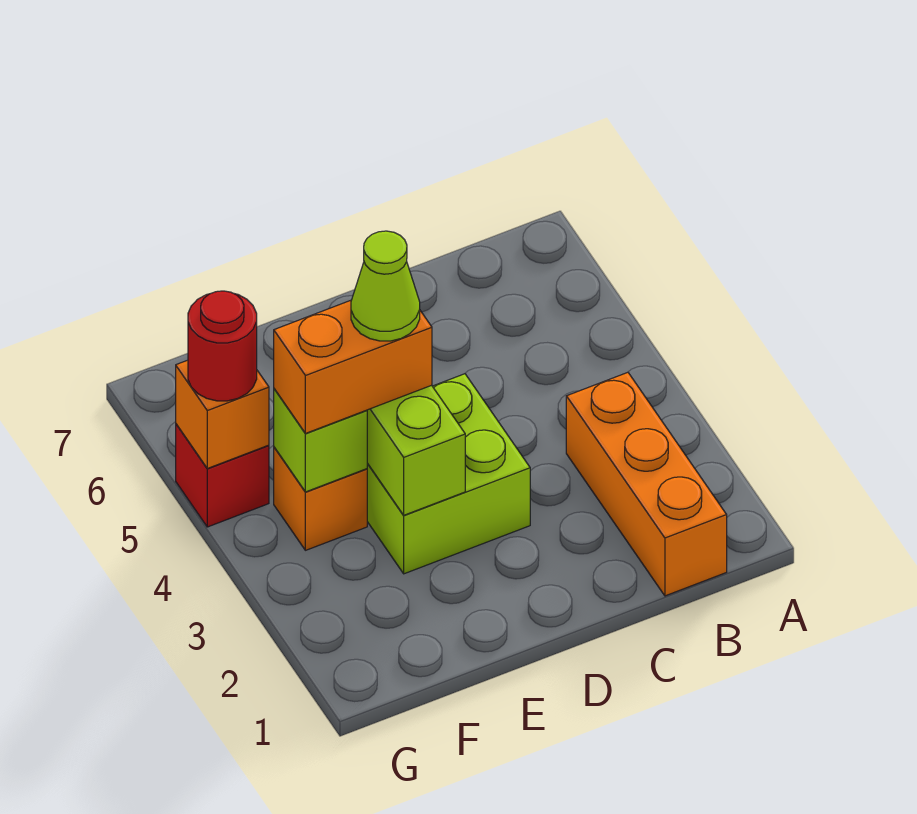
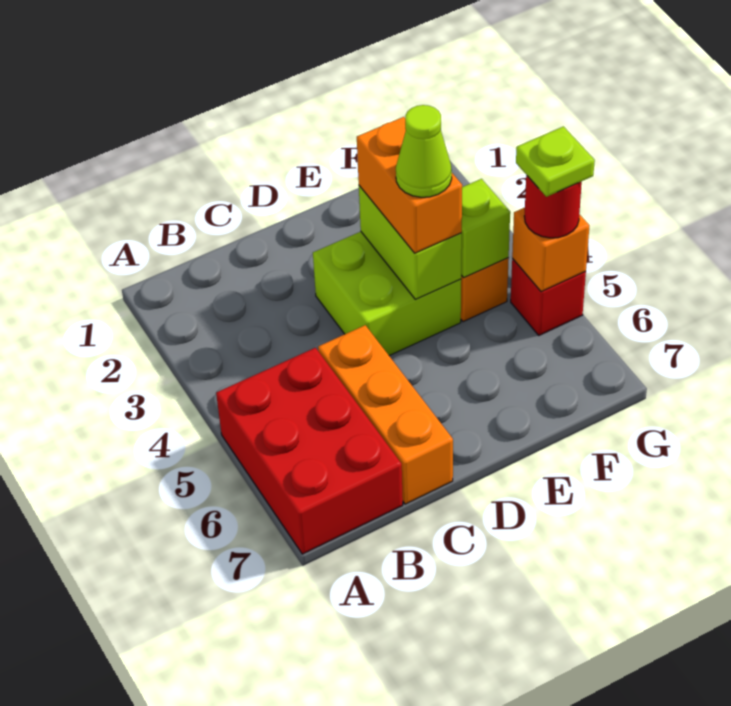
none -> red 2x3 brick [216,348,403,554]
orange 1x3 brick [566,372,727,596] -> orange 1x3 brick moved to [318,325,453,504]
orange 1x2 brick [274,300,432,433] -> orange 1x2 brick turned to [357,117,462,253]
none -> lime 1x1 plate [516,126,595,197]

